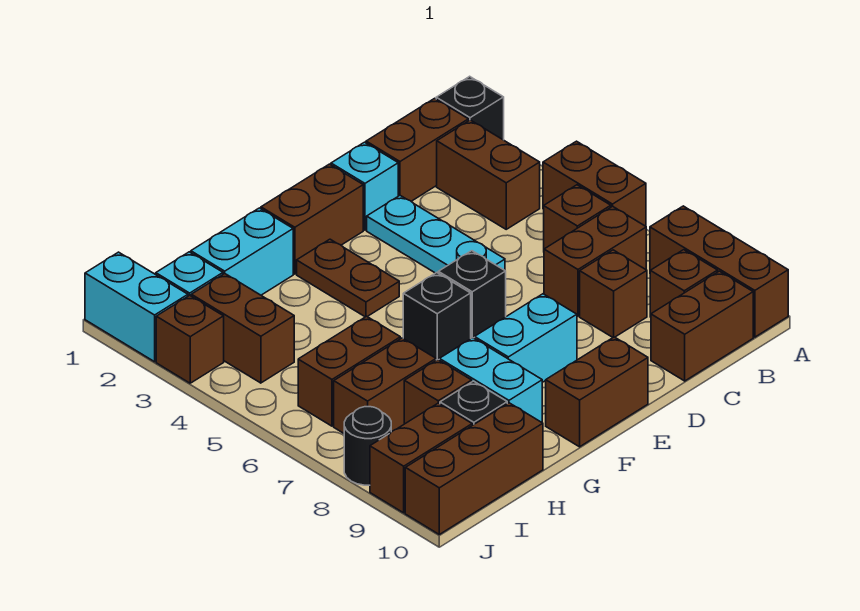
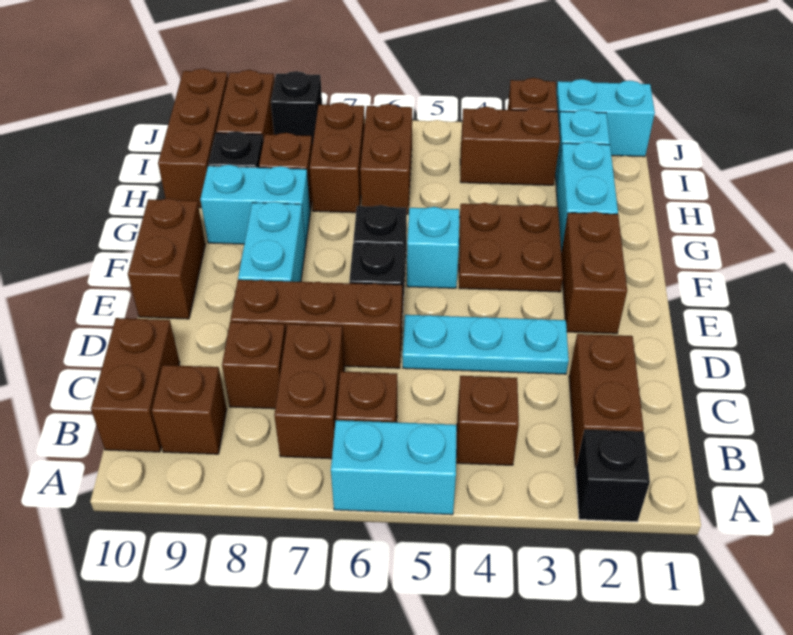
brown 1x2 brick [543,141,646,226] -> cyan 1x2 brick [331,420,457,515]
brown 1x3 brick [650,206,788,337] -> brown 1x3 brick moved to [230,280,402,368]
brown 1x2 brick [437,120,540,229] -> brown 1x1 brick [457,376,519,465]
cyan 1x1 brick [331,142,398,230] -> cyan 1x1 brick moved to [407,207,459,288]
brown 1x2 plate [297,239,399,317] -> brown 2x2 plate [459,203,563,292]
black 1x1 round brick [344,407,391,485] -> black 1x1 brick [271,71,322,146]

